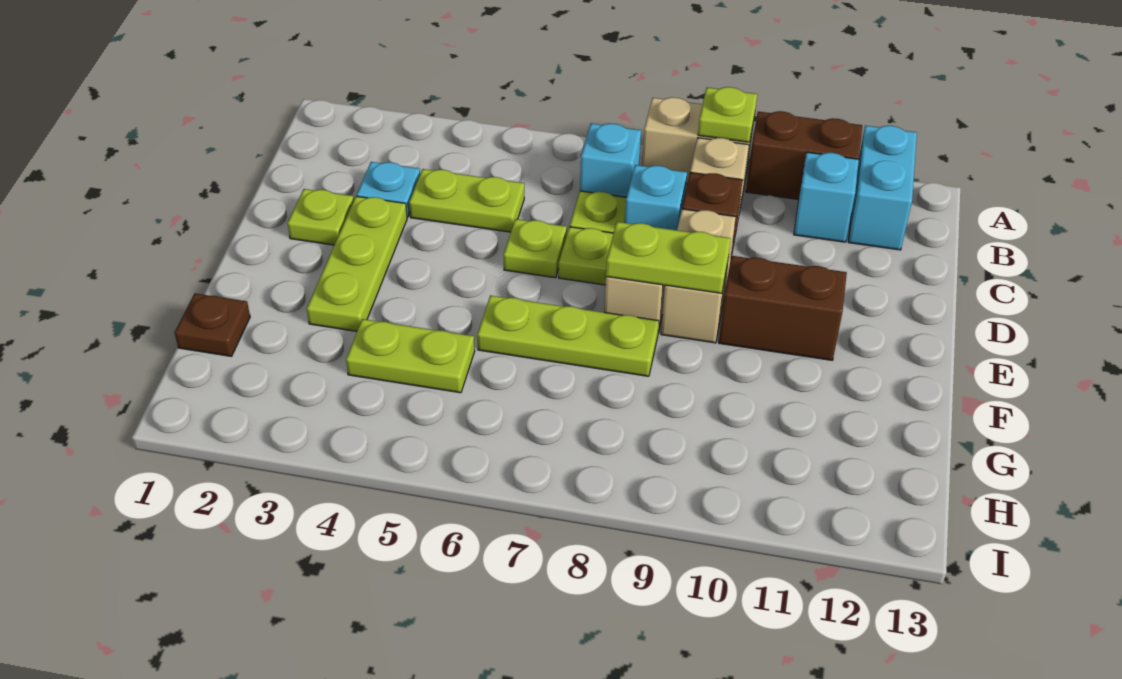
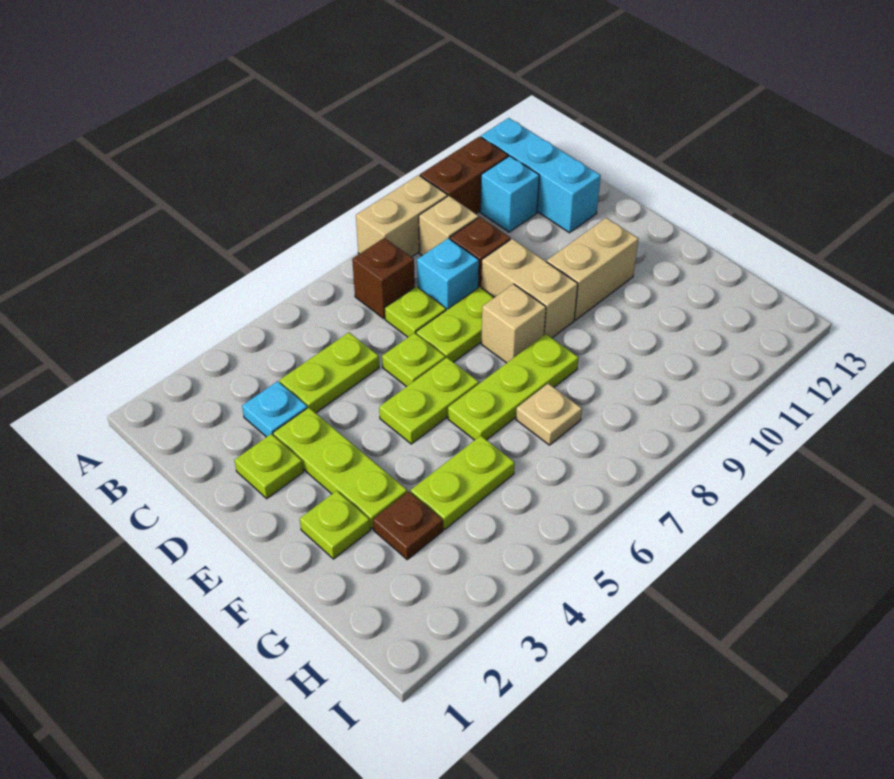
lime 1x1 plate [698,87,757,142] -> lime 1x1 plate moved to [300,491,370,559]
cyan 1x2 brick [848,126,917,250] -> cyan 1x3 brick [481,118,601,233]
cyan 1x1 brick [580,123,641,197] -> brown 1x1 brick [352,238,415,319]
lime 1x2 plate [606,222,731,293] -> lime 1x2 plate moved to [379,358,479,444]
brown 1x2 brick [719,256,847,360] -> tan 1x2 brick [547,218,638,320]
brown 1x1 plate [175,293,250,356] -> brown 1x1 plate moved to [373,491,443,559]
none -> tan 1x1 plate [516,384,582,445]

